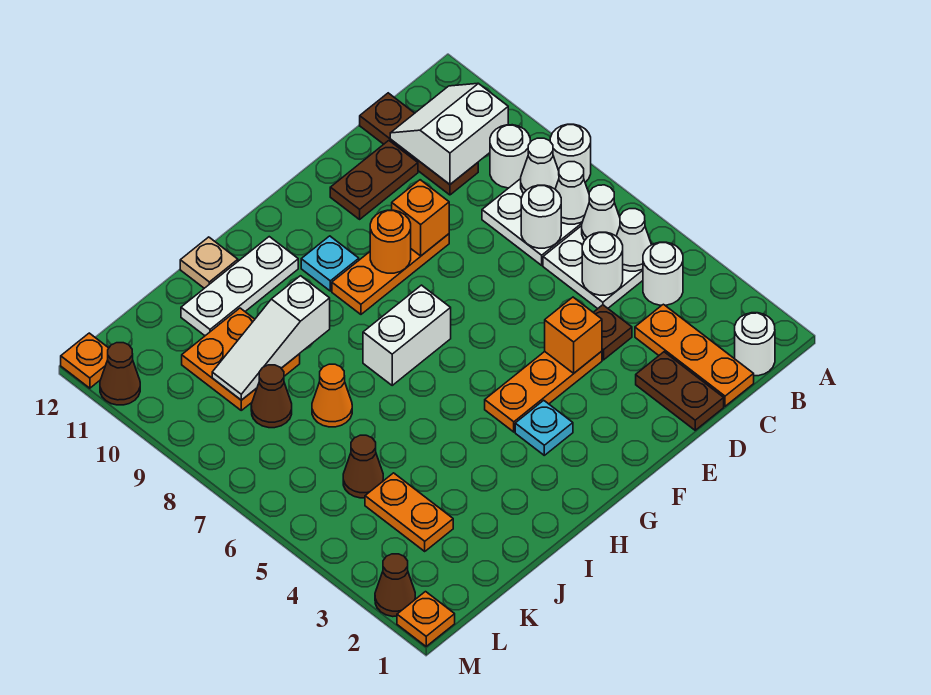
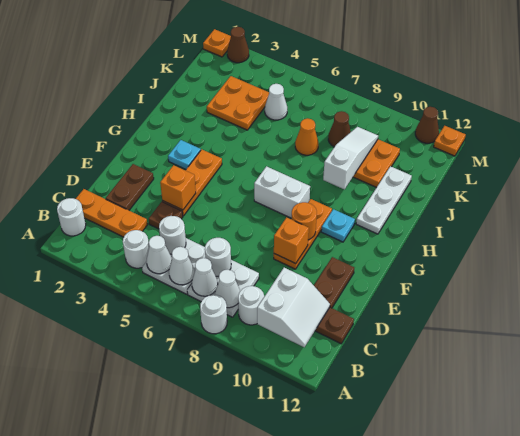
brown 1x2 plate [636,352,724,430] -> brown 1x2 plate turned to [106,164,154,210]
white 1x2 brick [363,285,451,385] -> white 1x2 brick turned to [254,166,310,218]
tan 1x1 plate [180,237,238,288] -> none
orange 1x2 plate [365,473,453,551] -> orange 2x2 plate [207,76,269,130]
brown 1x1 cone [343,435,383,498] -> white 1x1 cone [265,84,287,120]

